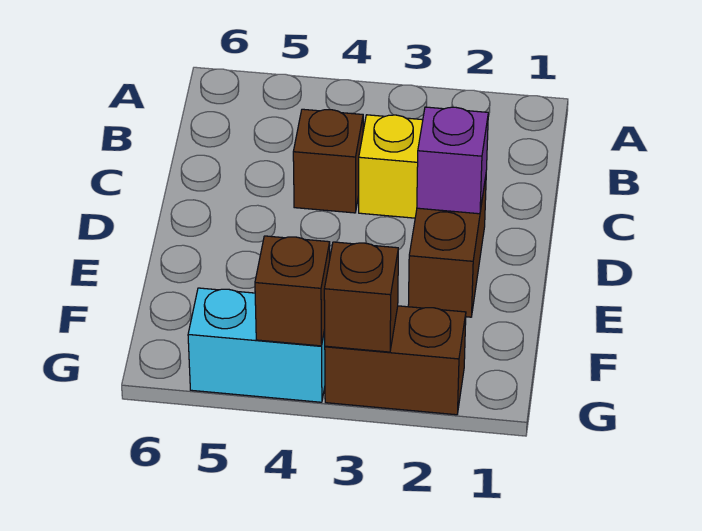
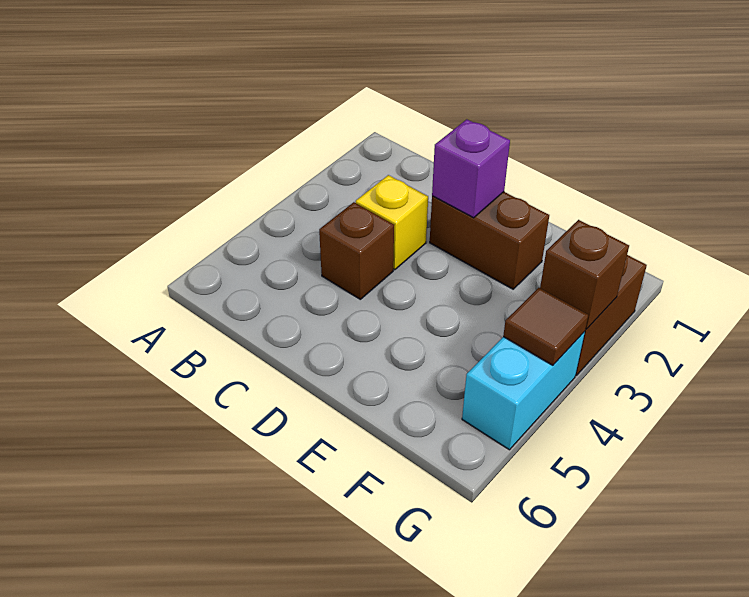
brown 1x1 brick [255,236,330,346] -> brown 1x1 tile [503,288,588,365]

